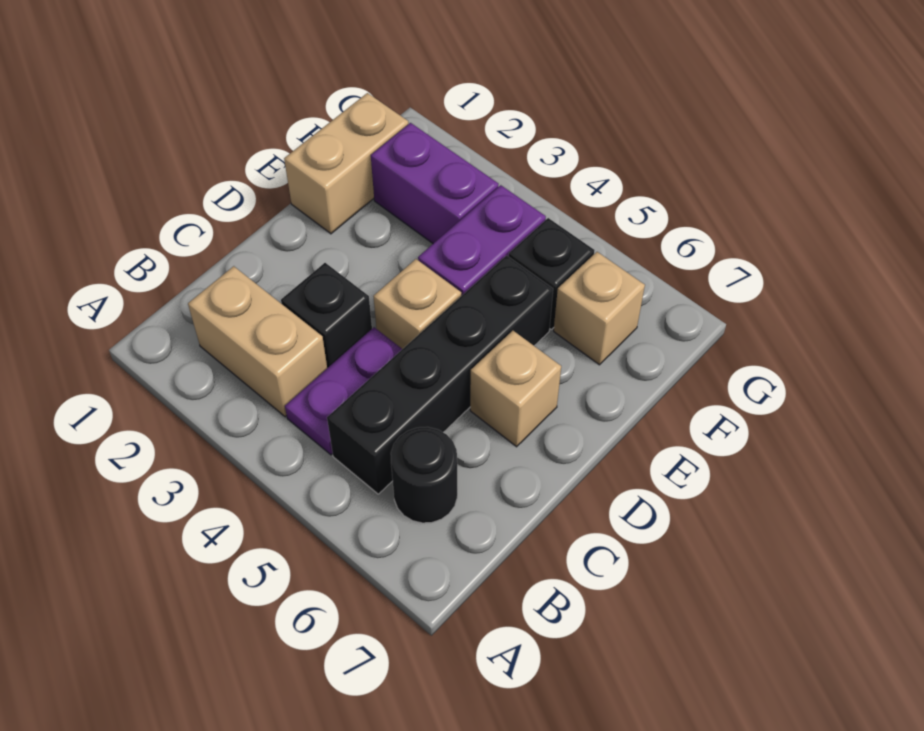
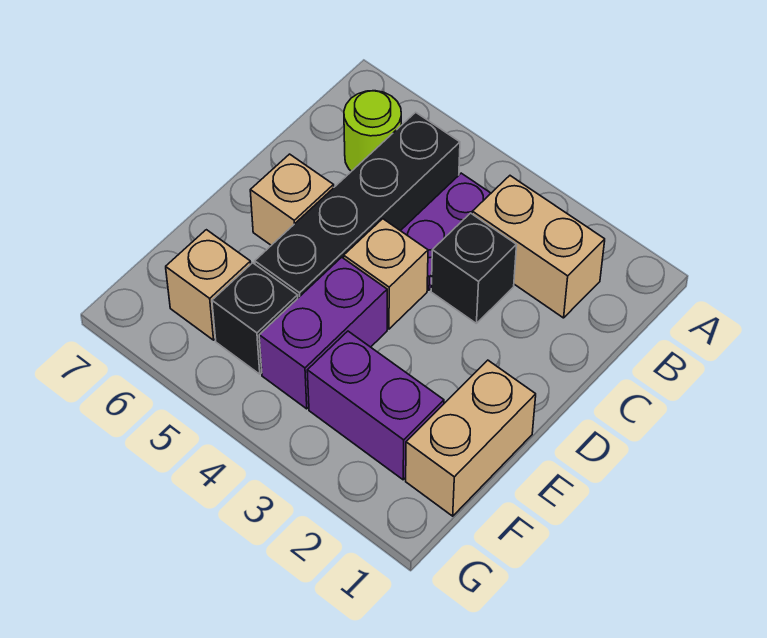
black 1x1 round brick [391,427,457,523] -> lime 1x1 round brick [344,91,401,171]

